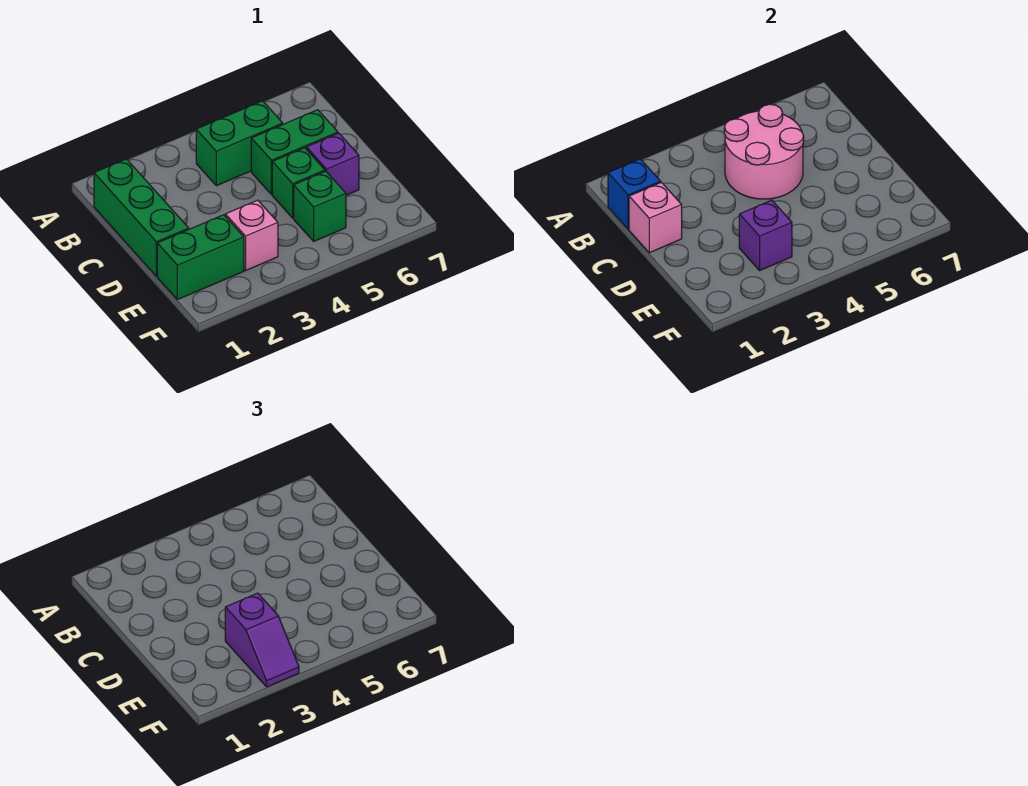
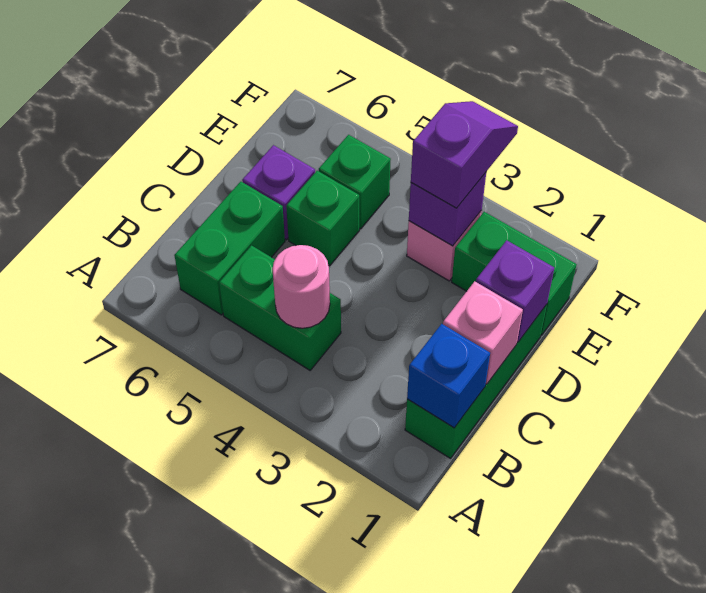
pink 2x2 round brick [724,104,804,199] -> pink 1x1 round brick [272,245,330,328]
green 1x2 brick [251,110,338,195] -> green 1x2 brick turned to [174,182,285,315]
none -> purple 1x1 brick [476,240,554,342]

